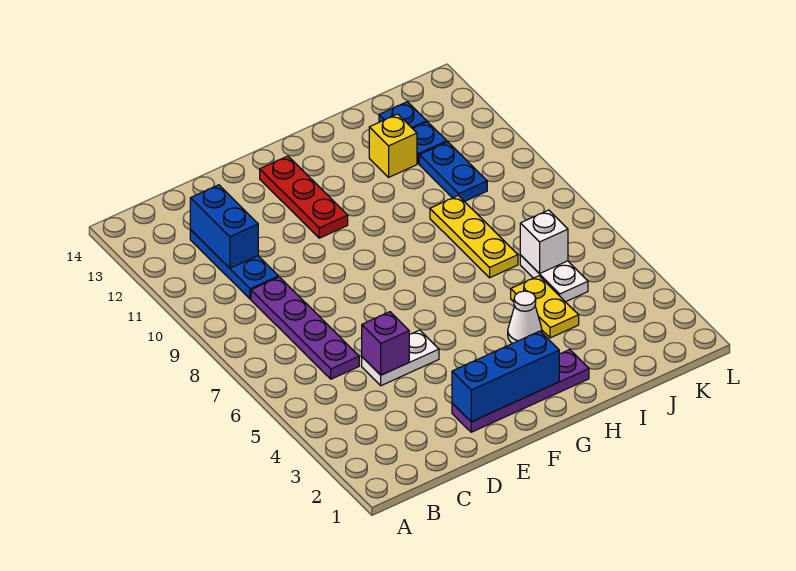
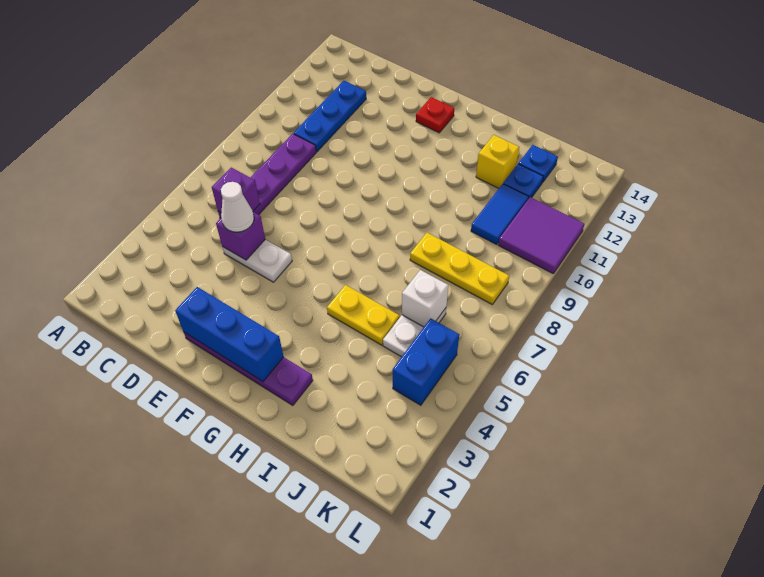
none -> purple 1x1 brick [212,168,260,213]
blue 1x2 brick [190,185,258,268] -> blue 1x2 brick moved to [393,318,459,405]
red 1x3 plate [260,156,348,238] -> red 1x1 plate [416,97,454,133]
white 1x1 cone [508,291,542,343] -> white 1x1 cone moved to [221,182,254,232]
yellow 1x2 plate [511,276,579,338] -> yellow 1x2 plate turned to [327,285,400,345]
yellow 1x3 plate [430,196,518,278] -> yellow 1x3 plate turned to [410,233,509,304]
blue 1x2 plate [419,142,487,202] -> blue 1x2 tile [471,184,528,245]
none -> purple 2x2 tile [498,197,584,274]

